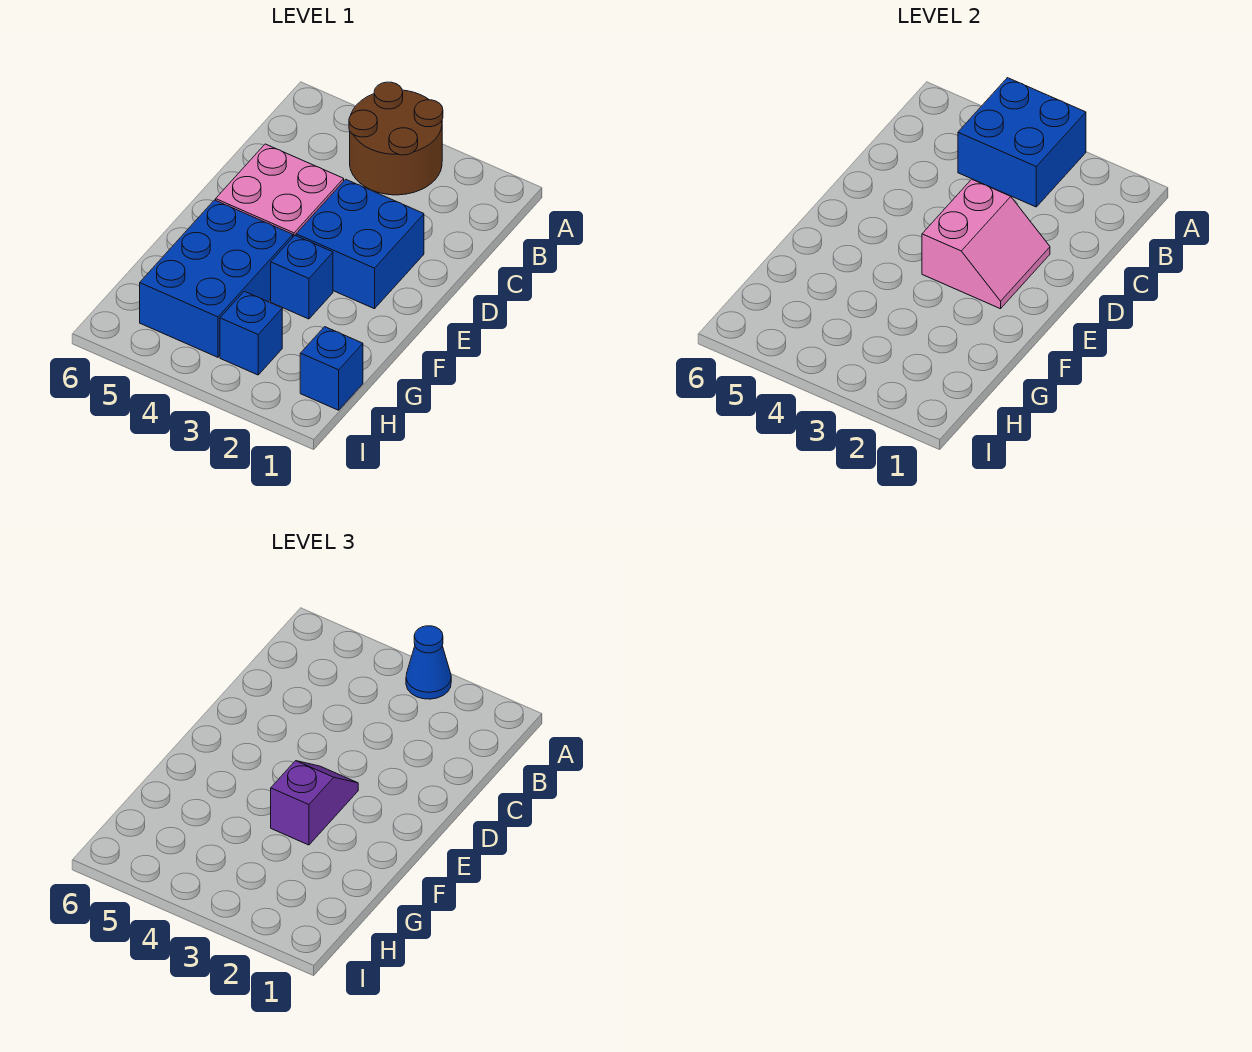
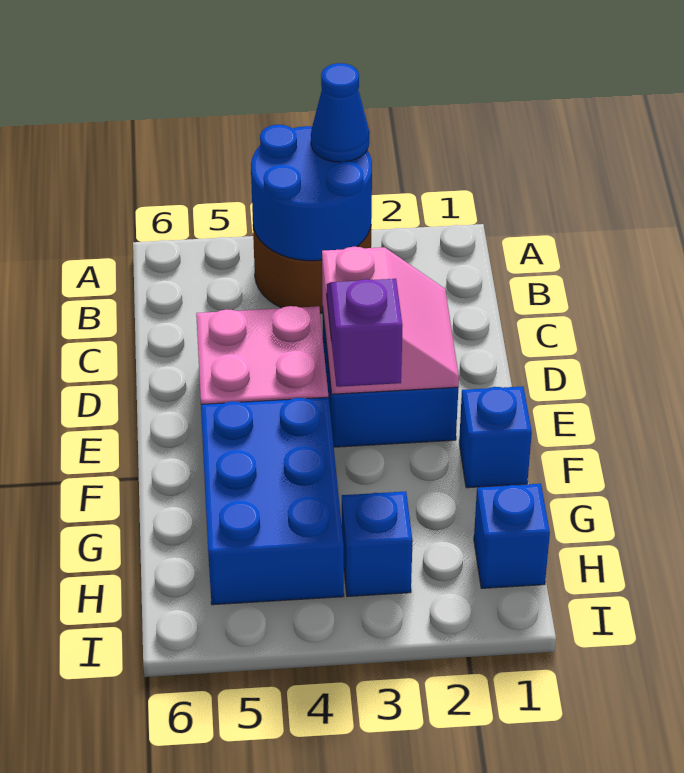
blue 2x2 brick [958,78,1086,207] -> blue 2x2 round brick [251,125,372,261]
blue 1x1 brick [271,236,333,319] -> blue 1x1 brick moved to [459,386,532,488]

